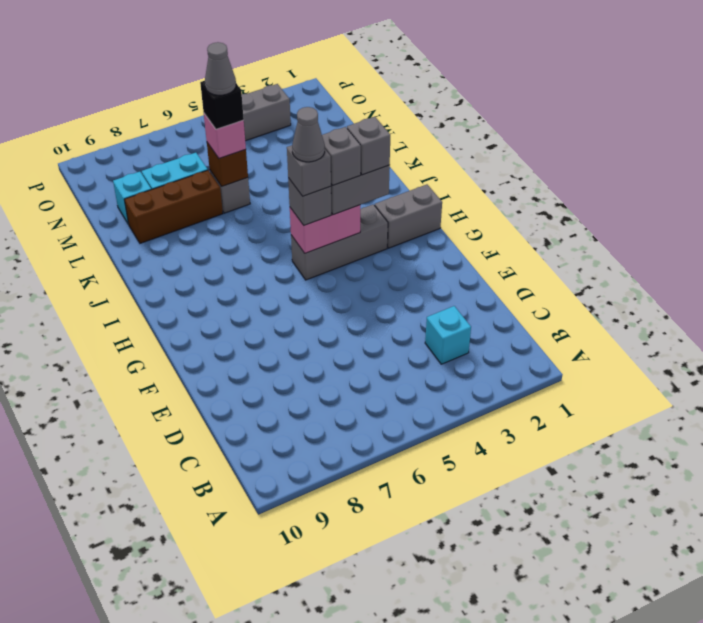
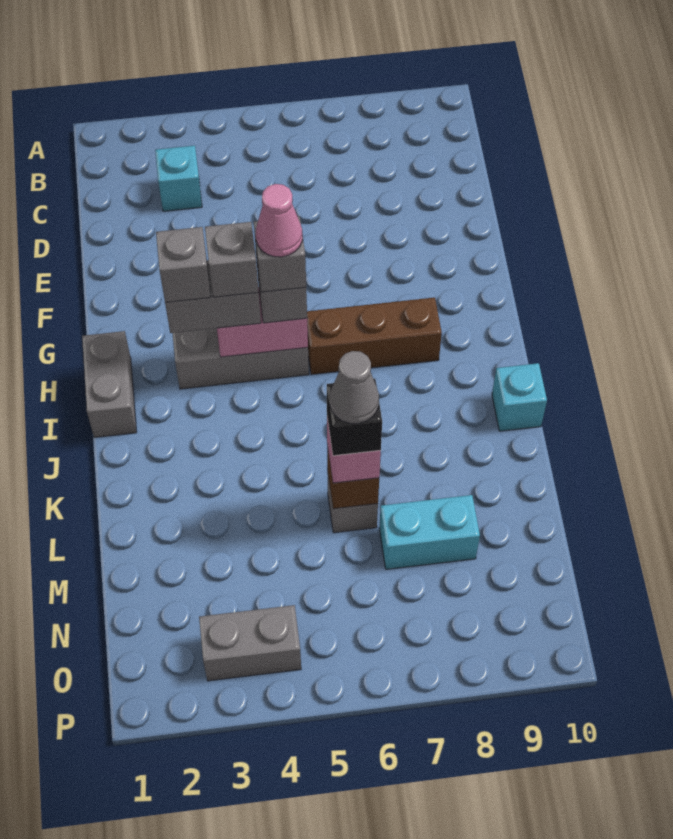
grey 1x2 brick [375,184,442,248] -> grey 1x2 brick turned to [82,331,137,438]
grey 1x1 cone [292,107,325,162] -> pink 1x1 cone [256,184,303,257]
brown 1x3 brick [124,170,223,243] -> brown 1x3 brick moved to [307,297,442,375]
cyan 1x1 brick [113,172,151,224] -> cyan 1x1 brick moved to [492,363,547,431]

